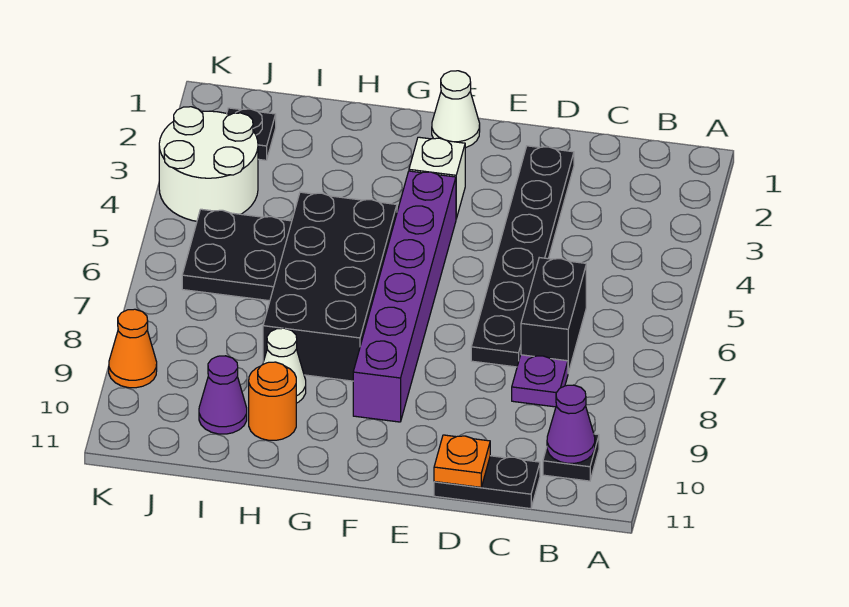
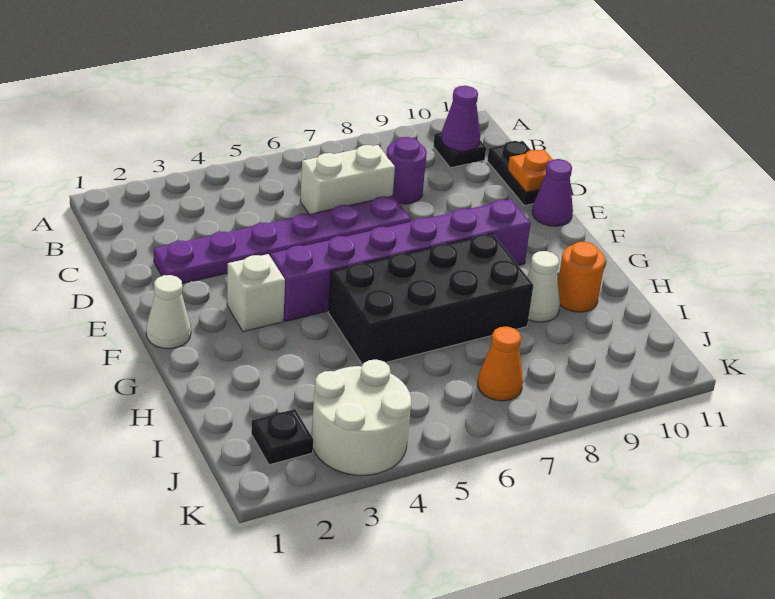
black 1x2 brick [521,258,586,373] -> white 1x2 brick [300,145,395,214]
purple 1x1 plate [512,355,568,407] -> purple 1x1 round brick [386,137,427,204]
black 1x6 plate [471,146,574,367] -> purple 1x6 plate [153,196,411,284]
black 2x2 plate [182,209,292,301] -> none
purple 1x1 cone [199,356,247,434] -> purple 1x1 cone moved to [532,159,573,226]
orange 1x1 cone [109,309,157,388] -> orange 1x1 cone moved to [478,327,523,401]

